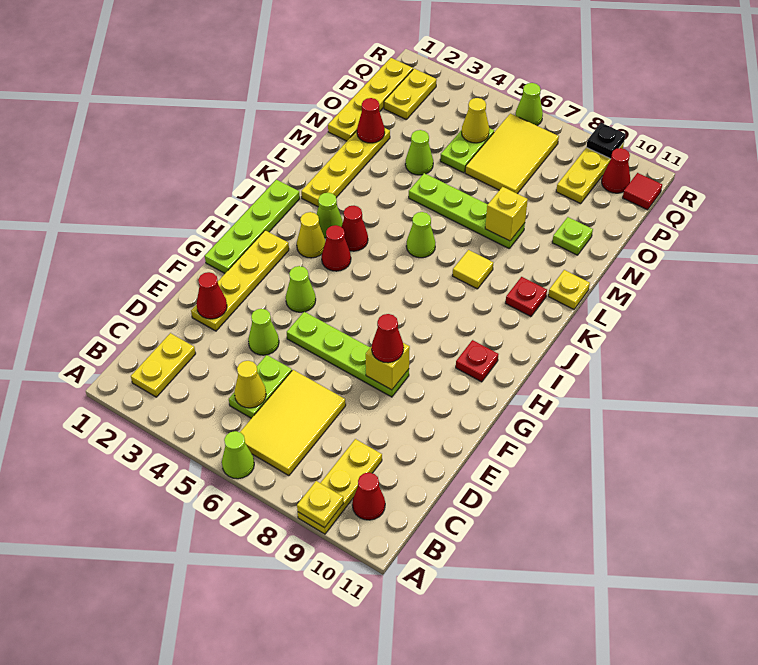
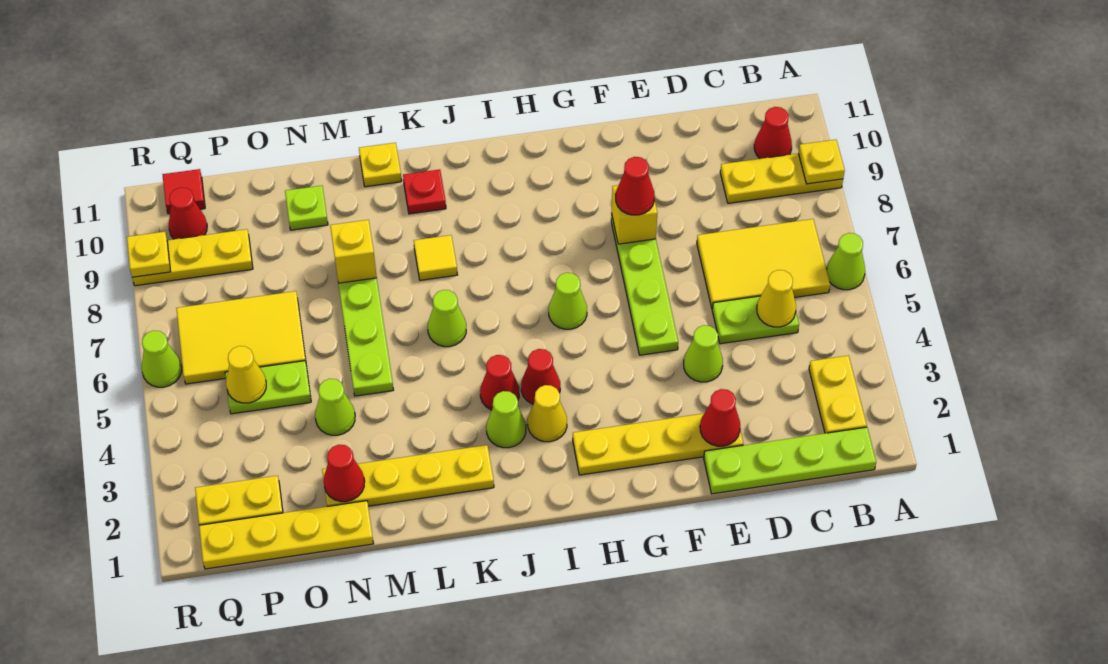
yellow 1x2 plate [131,333,196,397] -> yellow 1x2 plate turned to [809,356,867,433]
lime 1x4 plate [205,179,300,273] -> lime 1x4 plate moved to [704,427,876,494]
lime 1x1 cone [286,266,316,312] -> lime 1x1 cone moved to [549,273,587,329]
red 1x1 plate [456,340,499,382] -> none
black 1x1 plate [586,123,626,159] -> yellow 1x1 plate [127,232,171,277]

